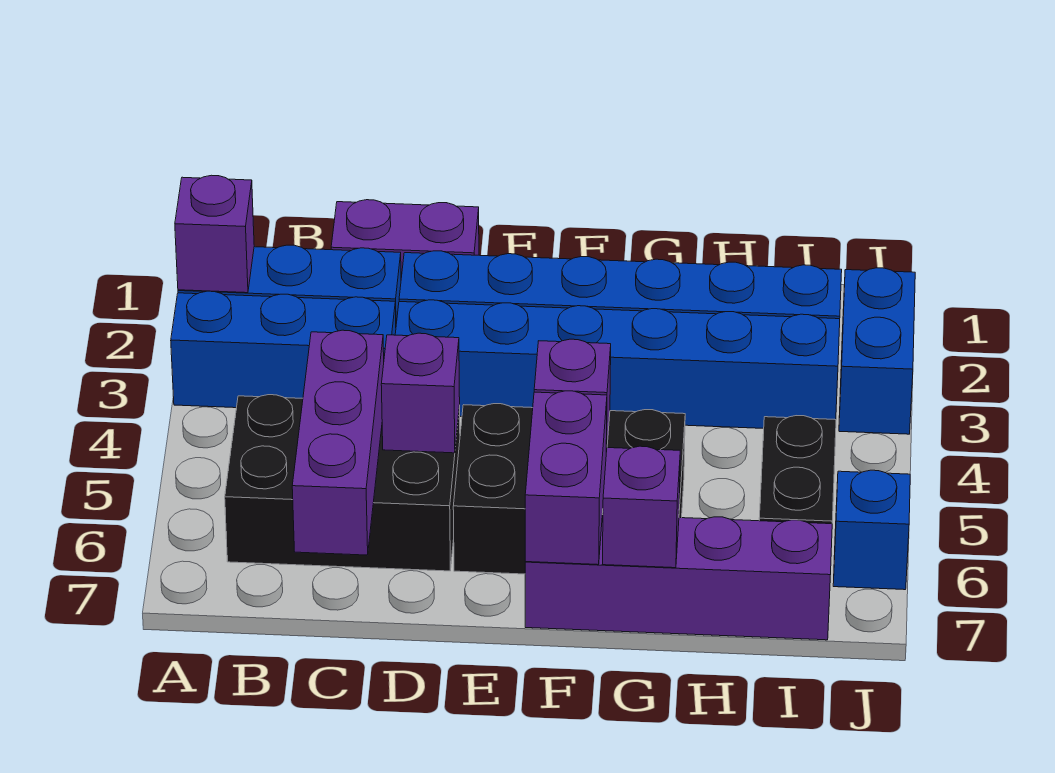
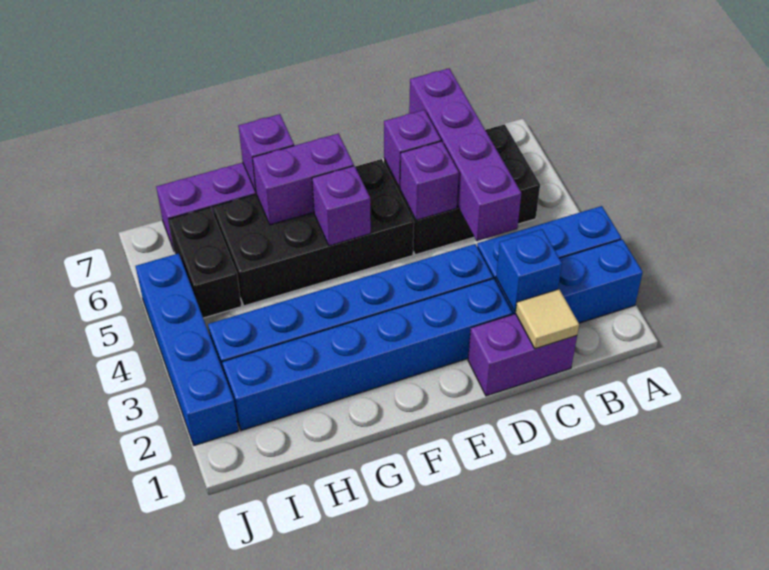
purple 1x1 brick [175,175,254,293] -> purple 1x1 brick moved to [384,110,441,188]
none -> tan 1x1 tile [515,289,579,349]
purple 1x3 brick [292,330,384,555] -> purple 1x4 brick [409,68,521,241]
black 2x3 brick [453,404,685,574] -> black 2x4 brick [213,159,414,306]
purple 1x2 brick [525,391,607,565] -> purple 1x2 brick turned to [253,134,354,225]
blue 1x2 brick [839,268,915,434] -> blue 1x4 brick [136,253,238,445]
blue 1x1 brick [833,470,910,590] -> blue 1x1 brick moved to [496,229,562,311]

